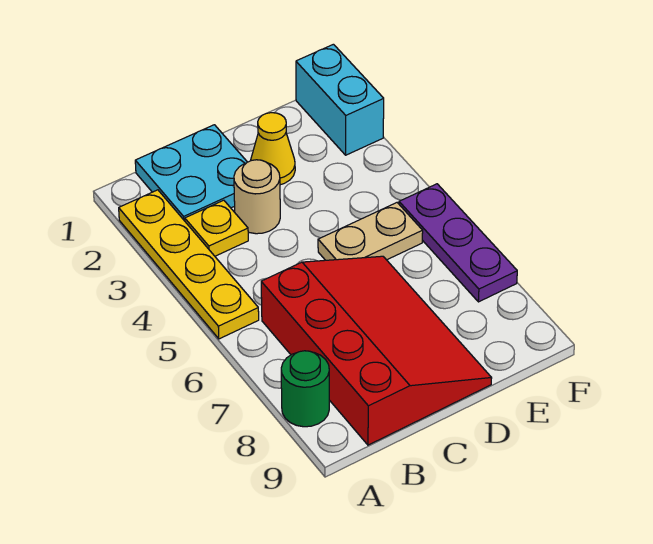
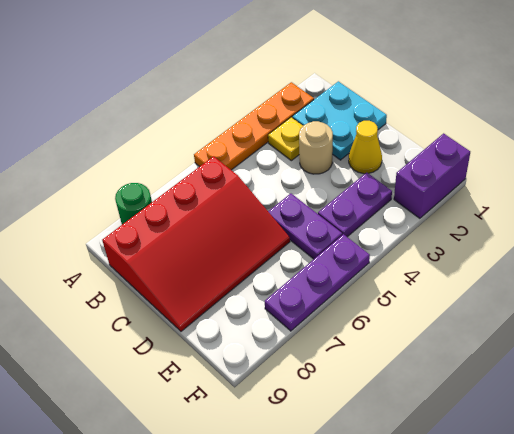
yellow 1x4 plate [119,190,259,339] -> orange 1x4 plate [194,82,314,170]
tan 1x2 plate [318,203,423,260] -> purple 1x2 plate [268,194,342,259]
none -> purple 1x2 plate [318,173,392,237]
cyan 1x2 brick [296,44,384,155] -> purple 1x2 brick [394,133,470,218]

